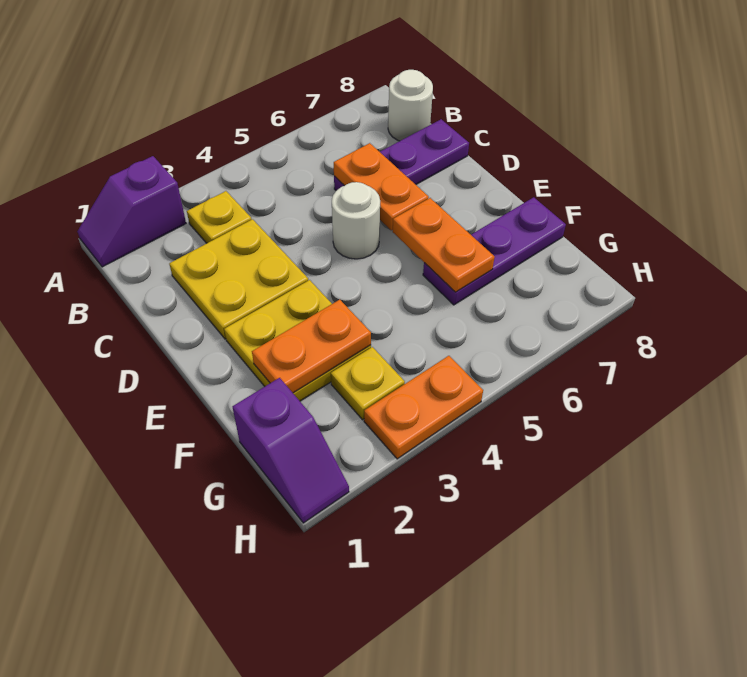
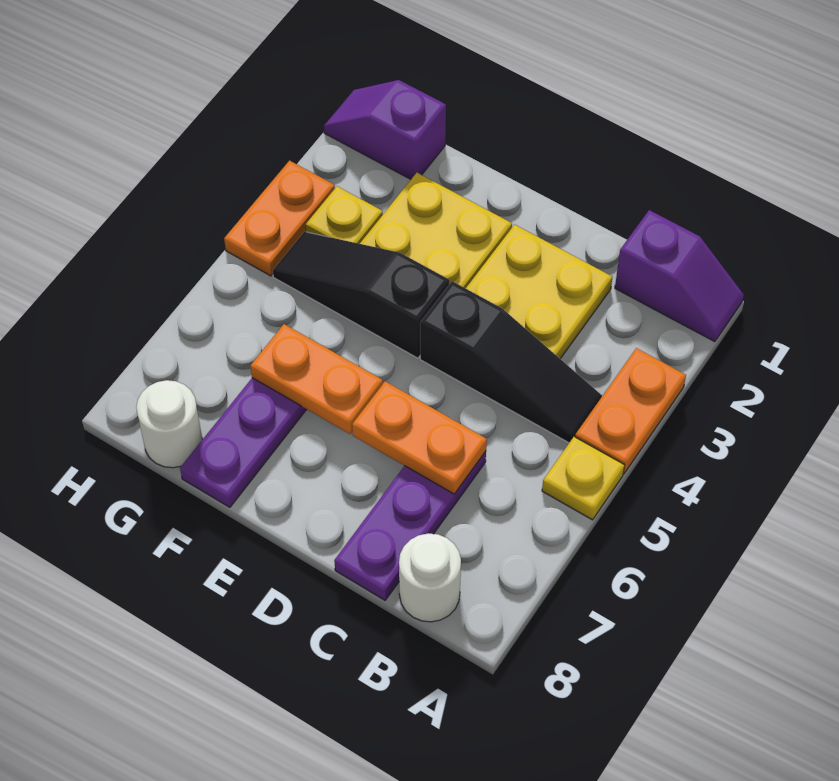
purple 1x2 slope [77,156,186,267] -> purple 1x2 slope turned to [615,210,744,342]
yellow 1x1 plate [187,191,252,243] -> yellow 1x1 plate moved to [542,437,624,520]
none -> black 1x3 slope [420,281,602,443]
white 1x1 round brick [332,182,380,259] -> white 1x1 round brick moved to [136,380,202,468]
none -> black 1x3 slope [273,232,450,358]
orange 1x2 plate [252,299,371,393] -> orange 1x2 plate moved to [575,348,686,473]

